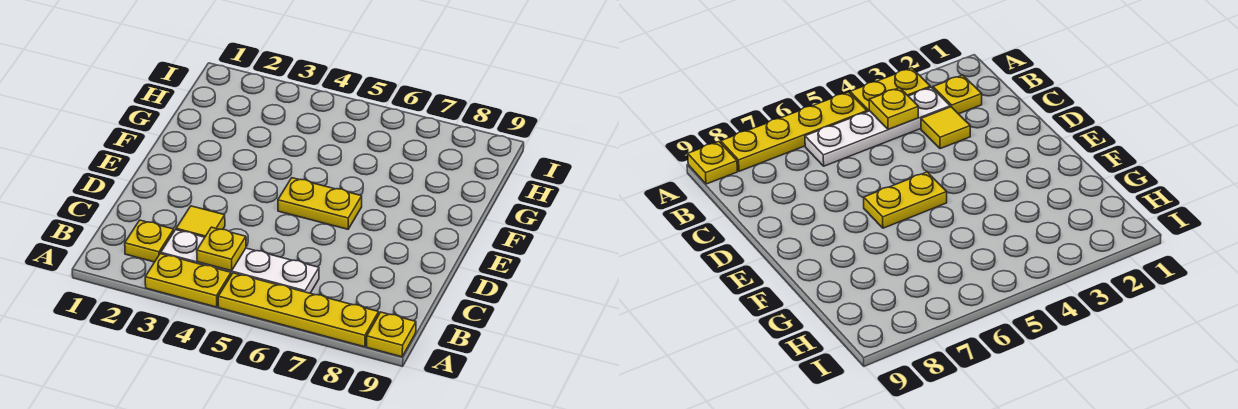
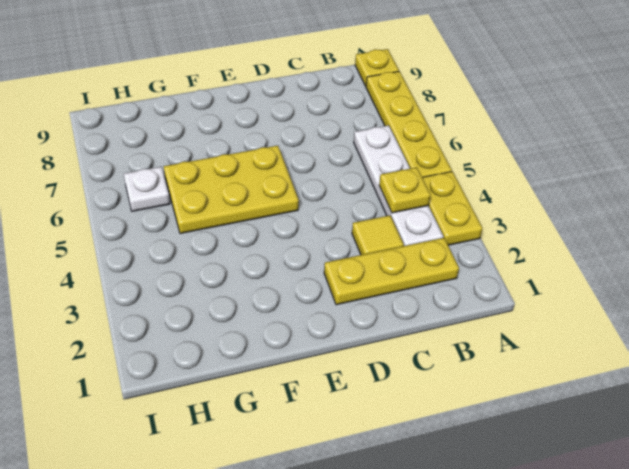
yellow 1x1 plate [125,220,174,262] -> yellow 1x3 plate [324,238,459,305]
yellow 1x2 plate [278,178,362,229] -> yellow 2x3 plate [164,146,299,234]
none -> white 1x1 plate [124,167,170,211]

